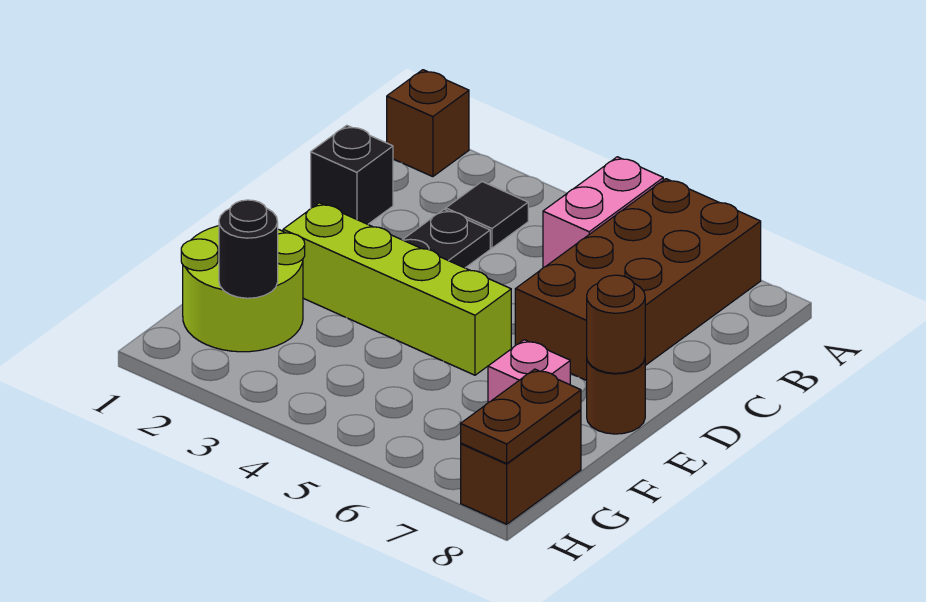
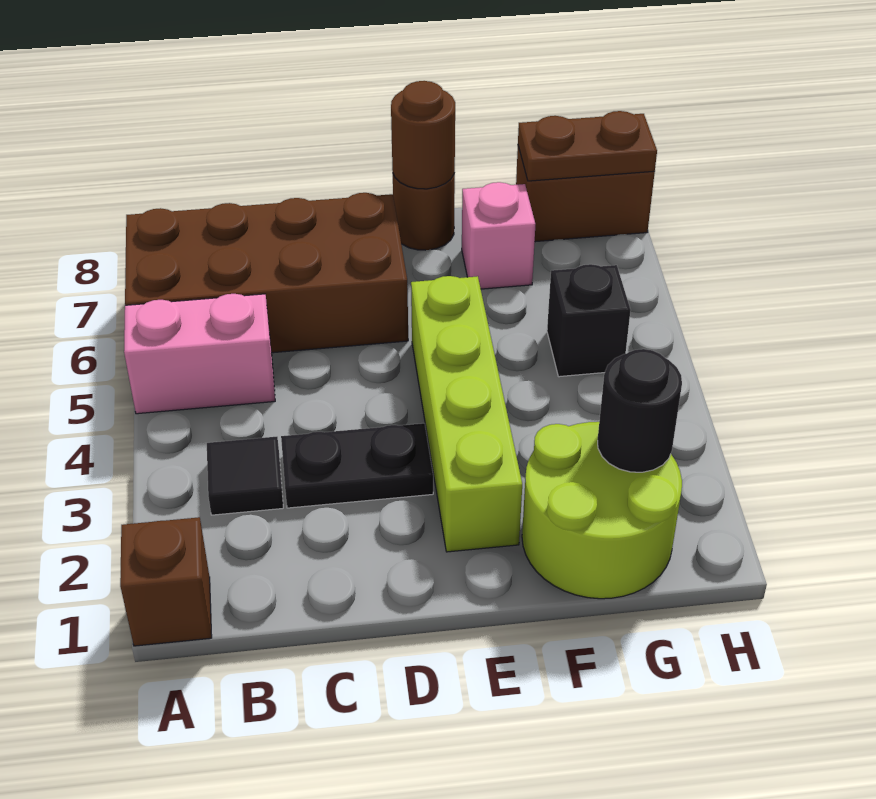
black 1x1 brick [311,125,393,224] -> black 1x1 brick moved to [547,264,631,377]

